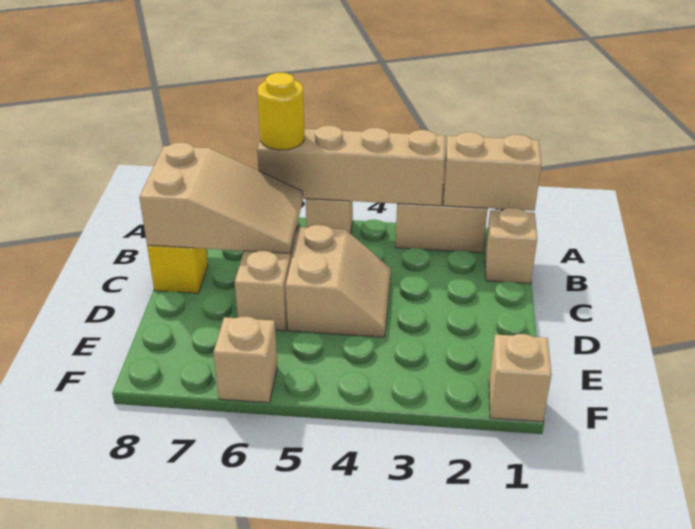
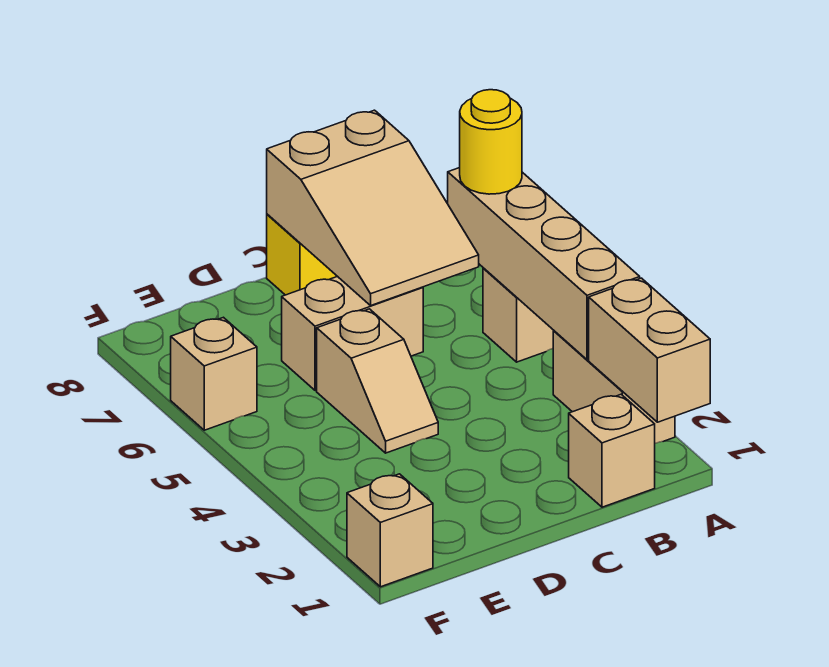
tan 2x2 slope [285,225,391,337] -> tan 1x2 slope [317,309,438,453]

